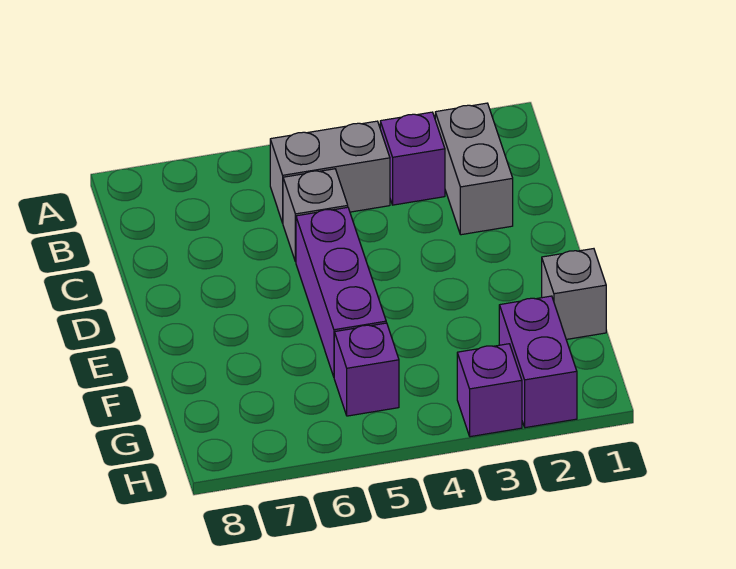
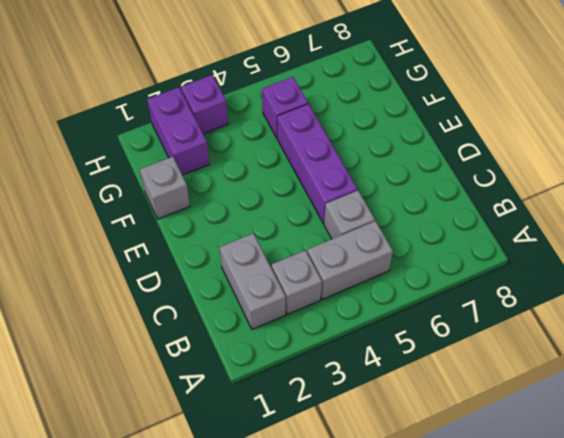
purple 1x1 brick [380,112,445,205] -> grey 1x1 brick [272,250,322,314]

